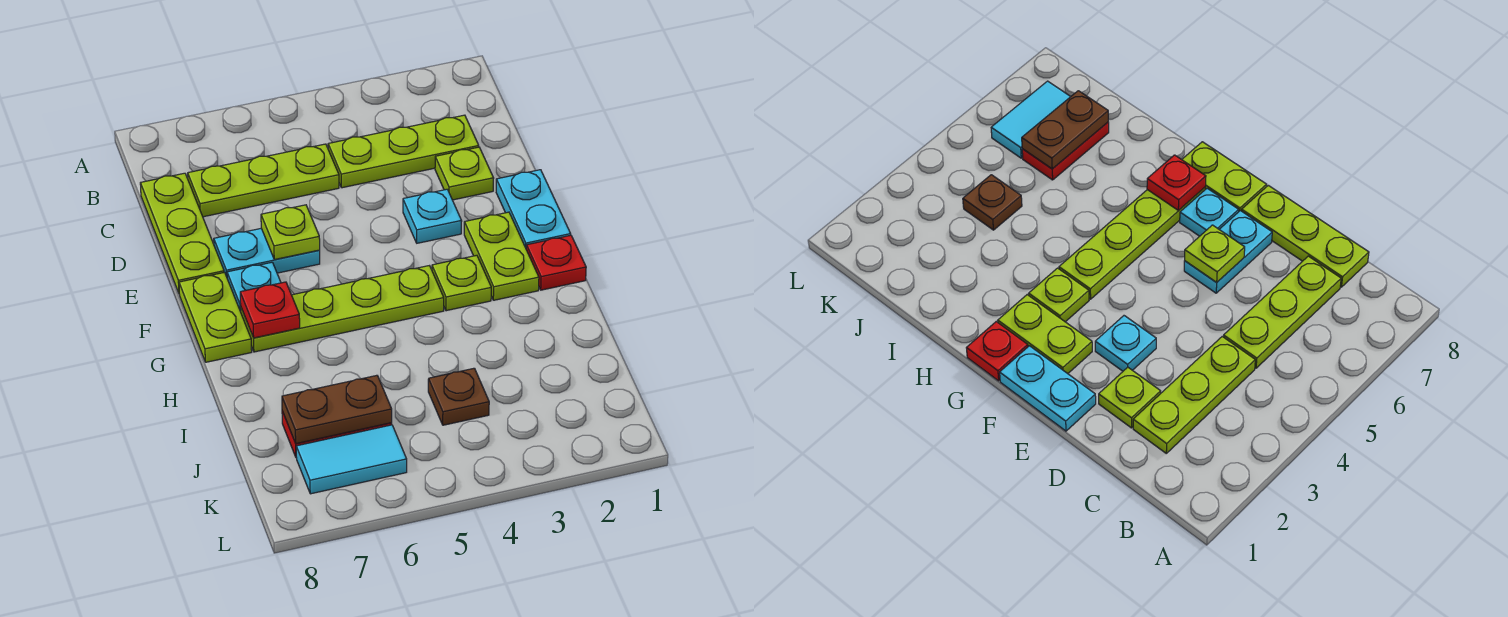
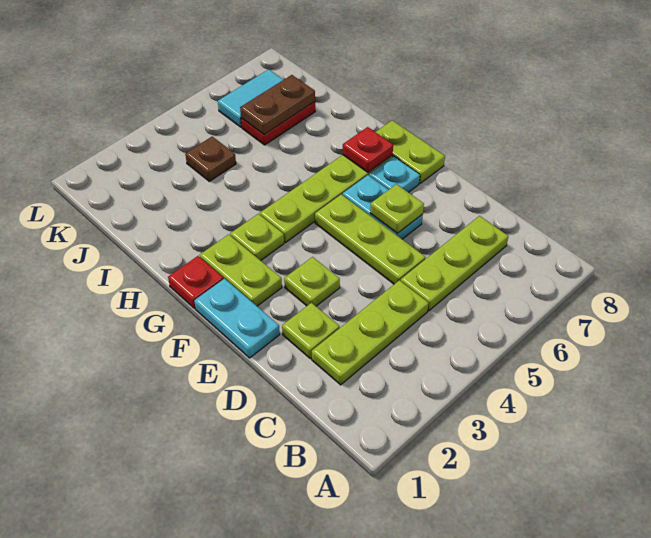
lime 1x3 plate [140,173,224,293] -> lime 1x3 plate moved to [315,194,426,284]
cyan 1x1 plate [403,189,462,243] -> lime 1x1 plate [284,257,340,306]
cyan 1x2 plate [214,228,320,276] -> cyan 1x2 plate turned to [343,175,423,239]

